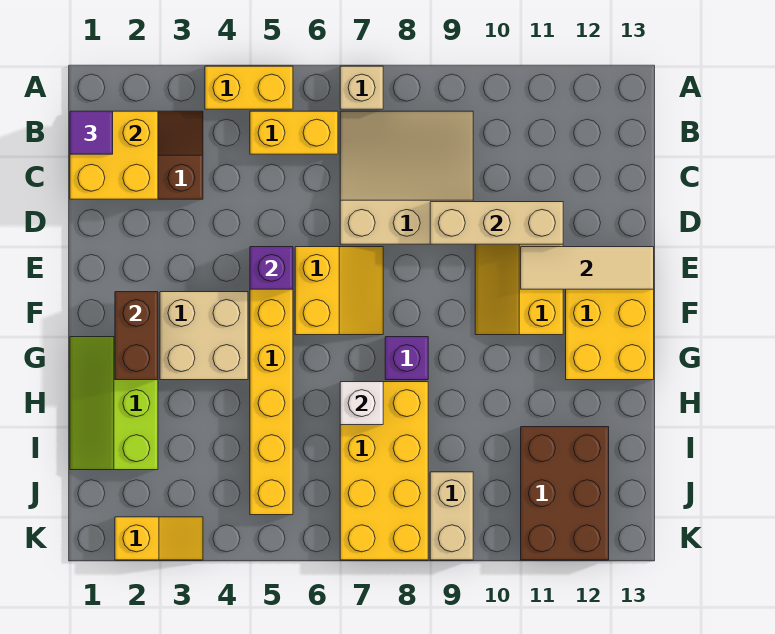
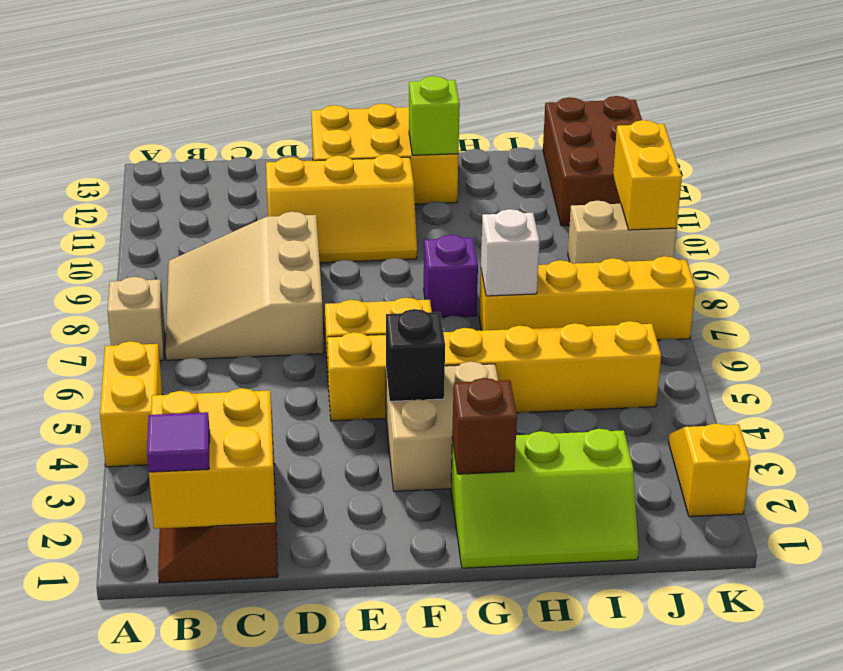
yellow 1x2 brick [250,111,338,154] -> yellow 1x2 brick moved to [613,120,682,230]
tan 1x3 brick [430,202,563,244] -> none
purple 1x1 brick [250,247,293,289] -> none
tan 1x3 tile [521,247,654,289] -> none
brown 1x2 brick [115,292,158,380] -> brown 1x1 brick [452,378,517,474]
none -> black 1x1 brick [386,309,445,401]
none -> lime 1x1 brick [409,76,460,155]
yellow 2x4 brick [340,382,428,560] -> yellow 1x4 brick [479,256,696,340]
brown 2x3 brick [521,427,609,560] -> brown 2x3 brick turned to [543,96,642,226]

